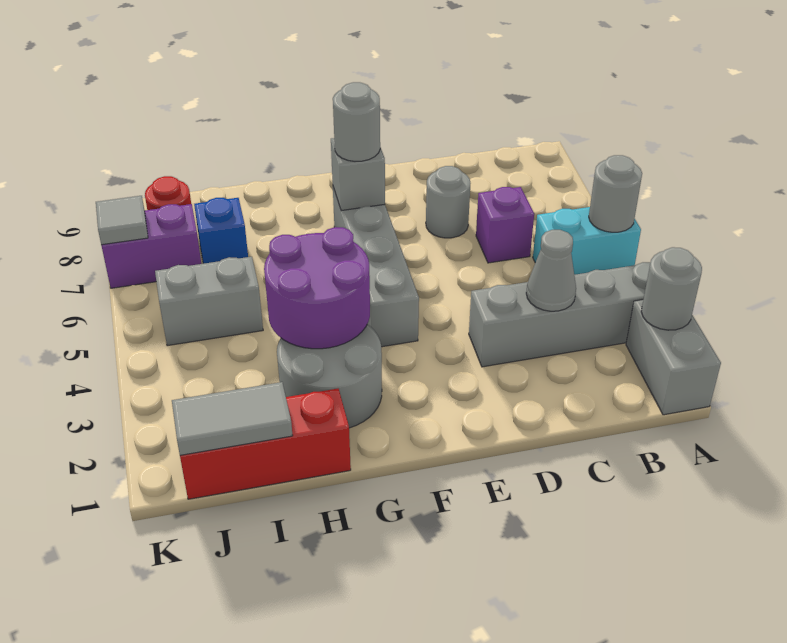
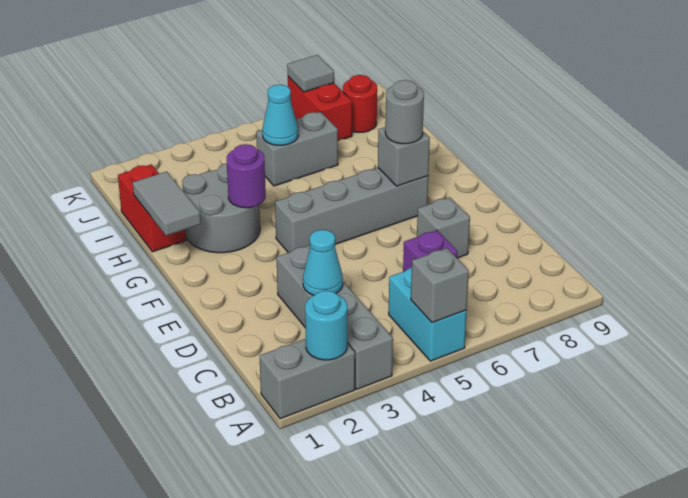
grey 1x1 round brick [641,247,702,330] -> cyan 1x1 round brick [305,291,347,360]
grey 1x1 round brick [589,155,642,232] -> grey 1x1 brick [411,248,469,323]
grey 1x1 cone [526,230,576,311] -> cyan 1x1 cone [303,230,343,295]
grey 1x1 round brick [426,166,470,238] -> grey 1x1 brick [417,197,470,258]
purple 2x2 round brick [264,227,370,349] -> purple 1x1 round brick [226,144,266,208]
red 1x3 brick [180,389,351,499] -> red 1x2 brick [118,164,186,252]
grey 1x2 tile [172,382,293,455] -> grey 1x2 tile moved to [133,172,201,236]
grey 1x2 brick [155,257,263,346] -> grey 1x2 brick turned to [256,112,338,186]
none -> cyan 1x1 cone [262,85,298,145]
blue 1x1 brick [194,198,248,263] -> none
purple 1x2 brick [101,204,201,288] -> red 1x2 brick [288,77,352,141]

